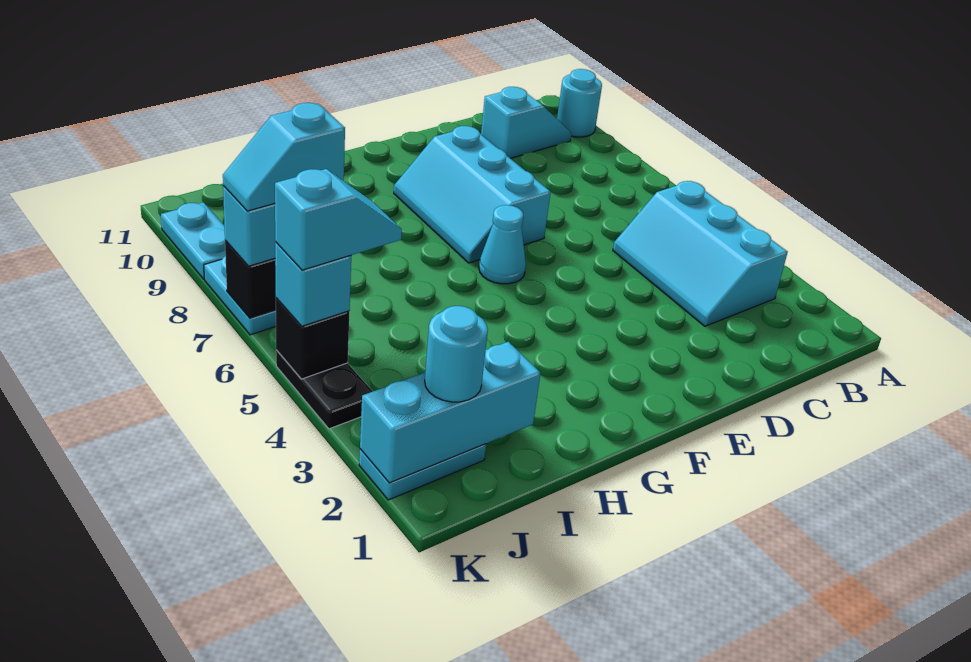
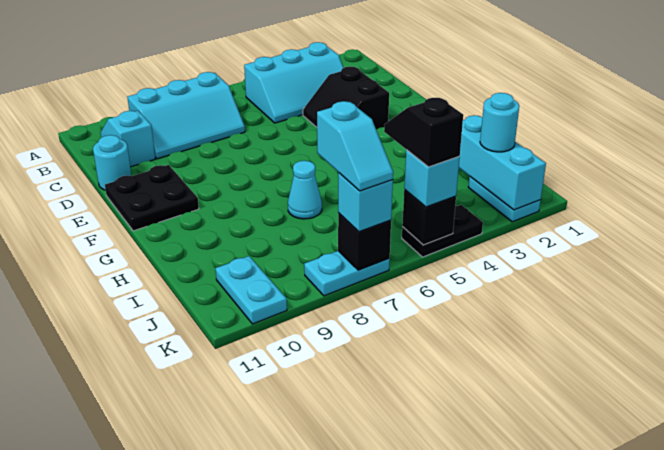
cyan 1x1 round brick [557,69,602,137] -> cyan 1x1 round brick moved to [93,135,131,190]
none -> black 2x2 slope [303,66,389,129]
cyan 2x3 slope [394,126,551,263] -> cyan 2x3 slope moved to [127,72,245,159]
none -> black 2x2 plate [105,165,199,231]
cyan 1x1 cone [479,205,526,284] -> cyan 1x1 cone moved to [288,161,322,219]
cyan 1x2 slope [275,169,402,270] -> black 1x2 slope [384,98,463,167]
cyan 1x2 plate [161,202,226,279] -> cyan 1x2 plate turned to [215,256,287,324]

